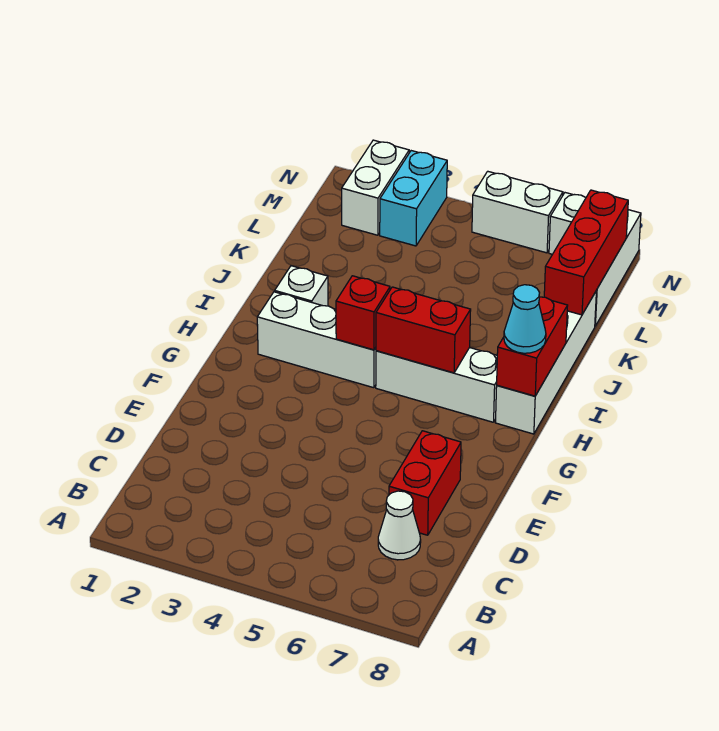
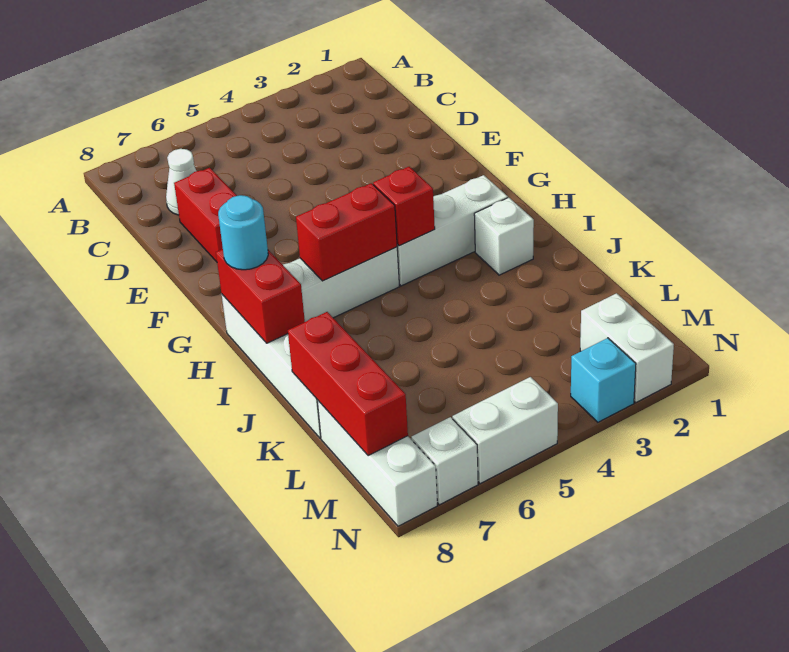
cyan 1x1 cone [504,285,546,353] -> cyan 1x1 round brick [218,195,268,270]
cyan 1x2 brick [380,151,447,246] -> cyan 1x1 brick [571,338,636,422]

